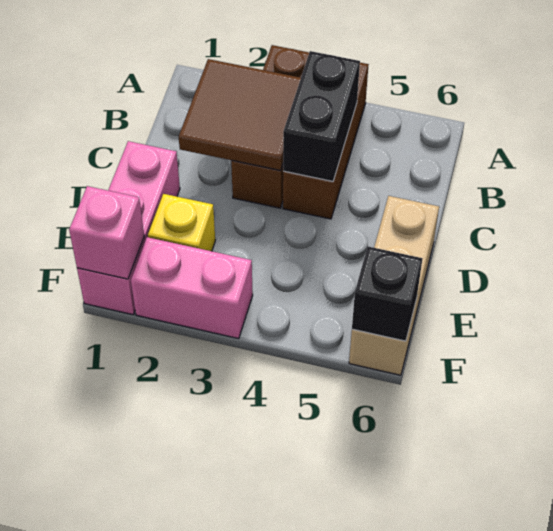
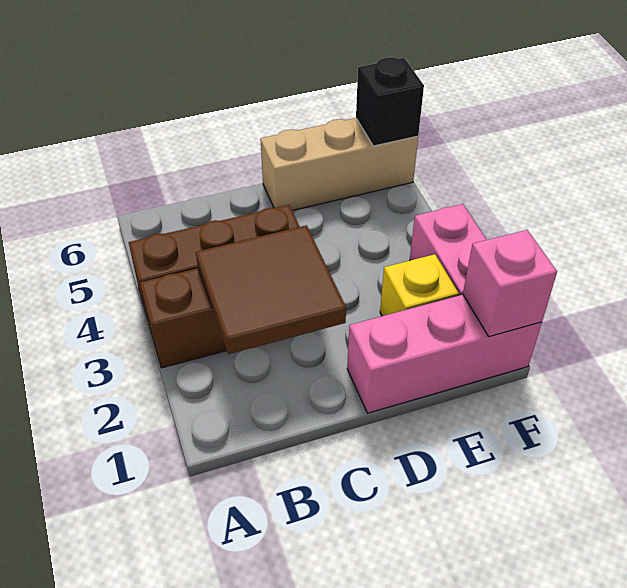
black 1x2 brick [283,51,360,181] -> none

